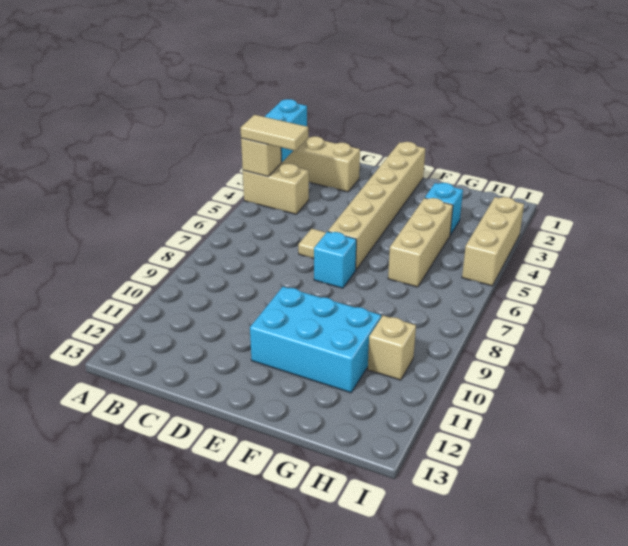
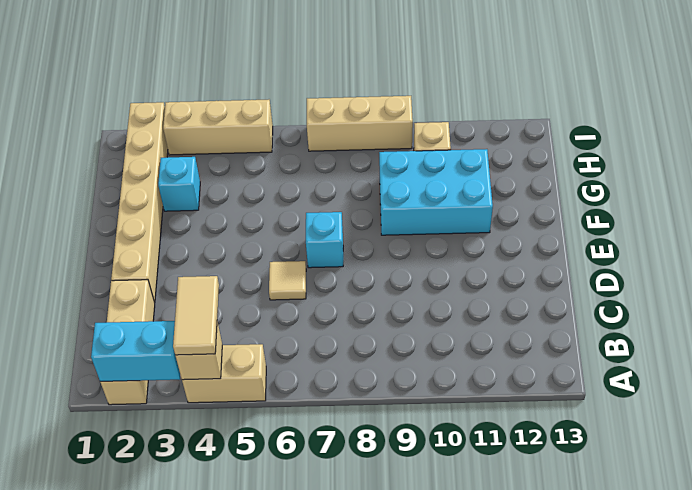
tan 1x2 brick [243,163,309,214] -> tan 1x2 brick turned to [182,344,266,403]
tan 1x6 brick [328,142,425,270] -> tan 1x6 brick turned to [111,102,168,303]
cyan 2x3 brick [250,287,381,393] -> cyan 2x3 brick turned to [379,149,493,235]
tan 1x3 brick [388,198,453,287] -> tan 1x3 brick moved to [307,96,413,151]

